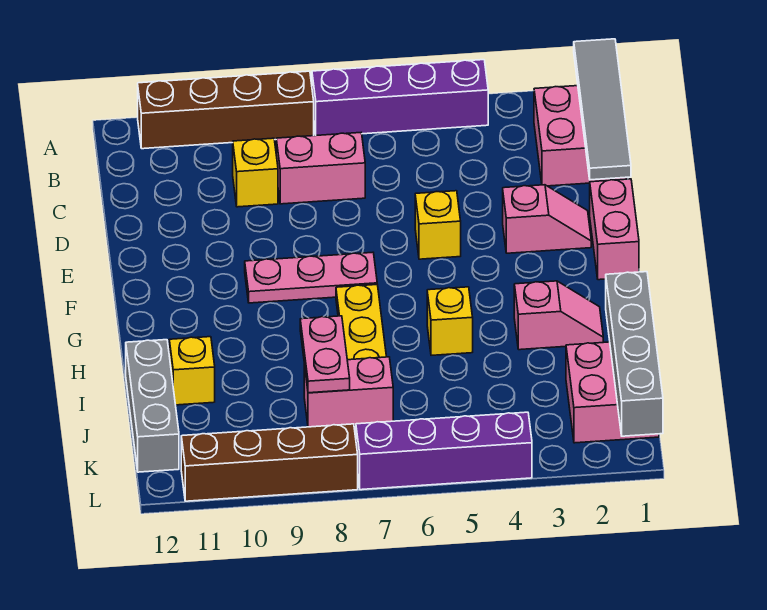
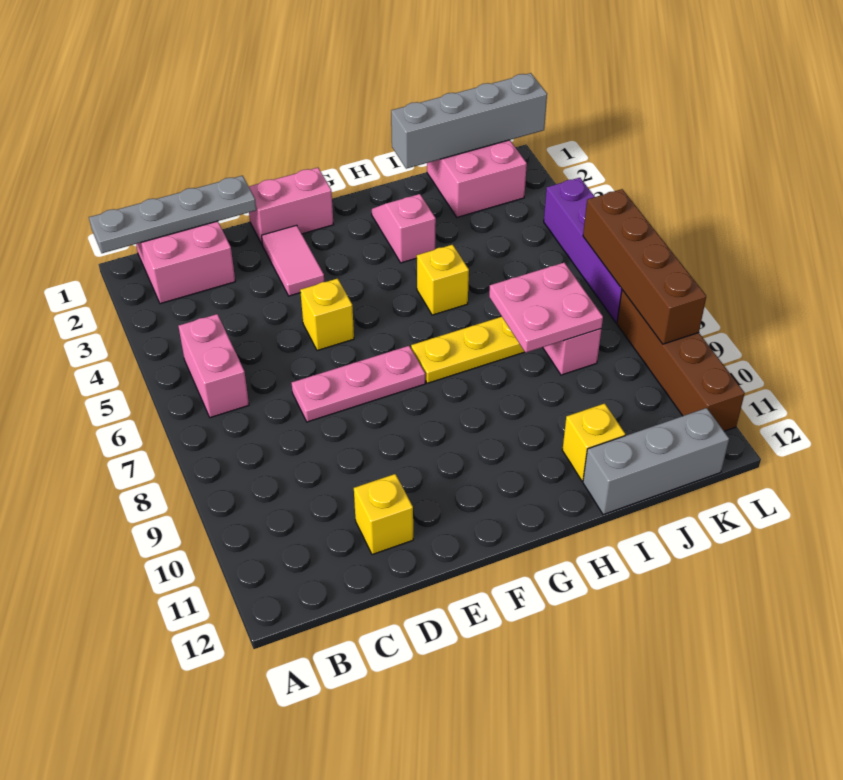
grey 1x4 tile [574,39,631,180] -> grey 1x4 plate [89,176,256,253]
purple 1x4 brick [312,60,488,135] -> none
brown 1x4 brick [138,71,314,149] -> brown 1x4 brick moved to [583,189,706,344]
pink 1x2 brick [276,133,365,204] -> pink 1x2 brick moved to [179,314,249,418]
yellow 1x1 brick [233,138,278,207] -> yellow 1x1 brick moved to [354,474,413,555]
pink 1x2 slope [503,185,591,253] -> pink 1x2 tile [262,225,324,296]
pink 1x3 plate [245,252,377,303] -> pink 1x3 plate turned to [292,346,425,422]
pink 1x2 plate [300,316,350,393] -> pink 2x2 plate [489,263,603,353]

